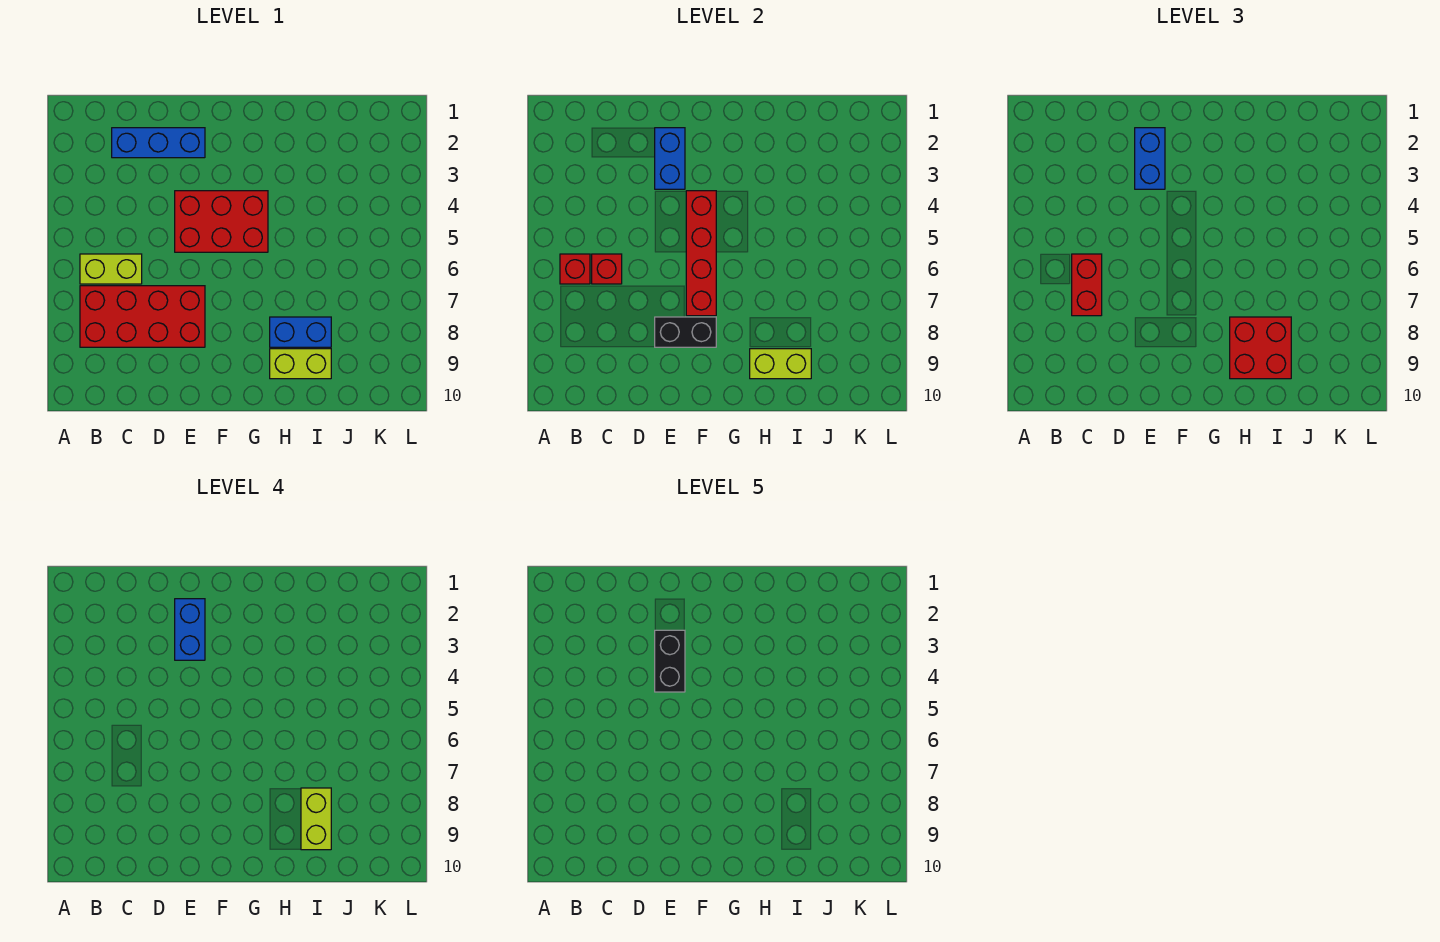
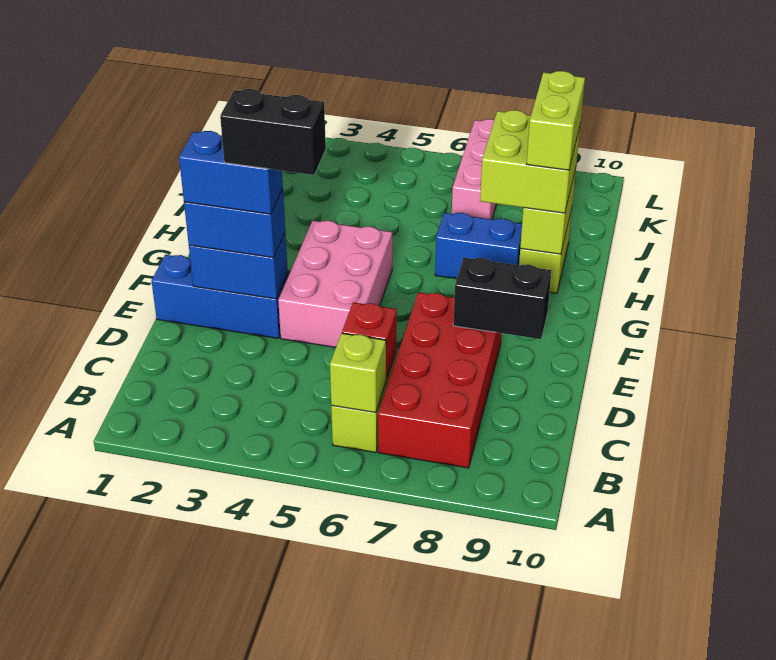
red 1x1 brick [560,254,590,284] -> lime 1x1 brick [330,333,386,413]
blue 1x3 brick [112,128,205,158] -> blue 1x3 brick turned to [152,255,288,338]
red 1x2 brick [1072,254,1102,316] -> none
red 2x3 brick [175,191,268,252] -> pink 2x3 brick [278,221,392,347]
black 1x2 brick [655,317,716,347] -> black 1x2 brick turned to [453,257,552,339]
red 1x4 brick [686,191,716,316] -> none
blue 1x2 brick [270,317,331,347] -> blue 1x2 brick turned to [435,213,522,279]
red 2x2 brick [1230,317,1291,379] -> lime 2x2 brick [480,110,580,213]
lime 1x2 brick [301,788,331,850] -> lime 1x2 brick turned to [527,71,585,170]
none -> pink 1x3 brick [452,119,496,219]

